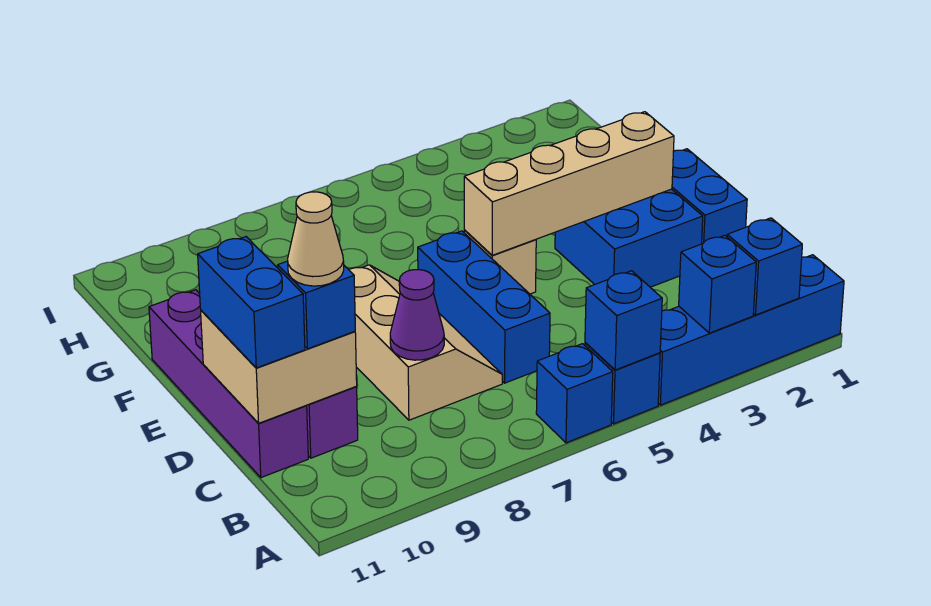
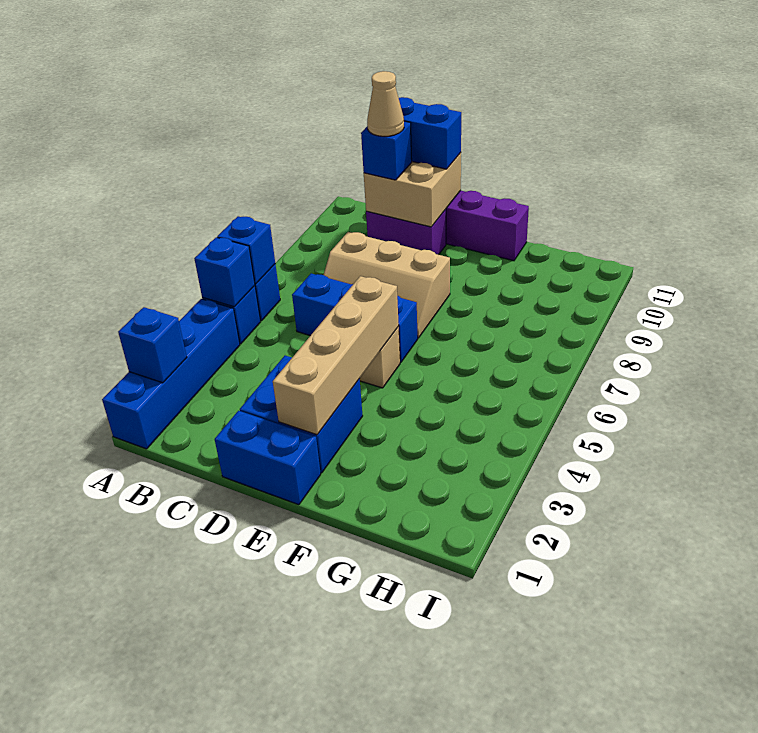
blue 1x1 brick [679,235,756,333] -> blue 1x1 brick moved to [217,216,275,284]
purple 1x1 cone [390,270,444,360] -> none

